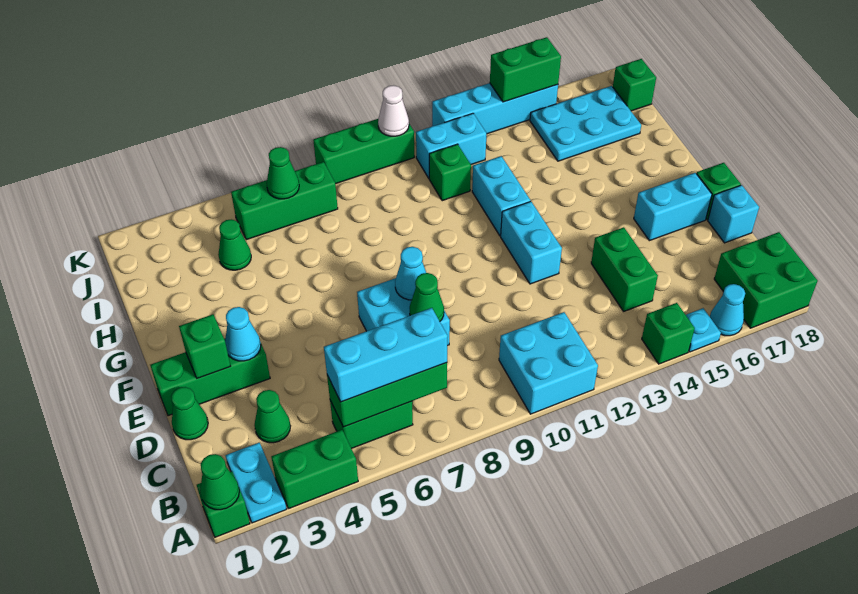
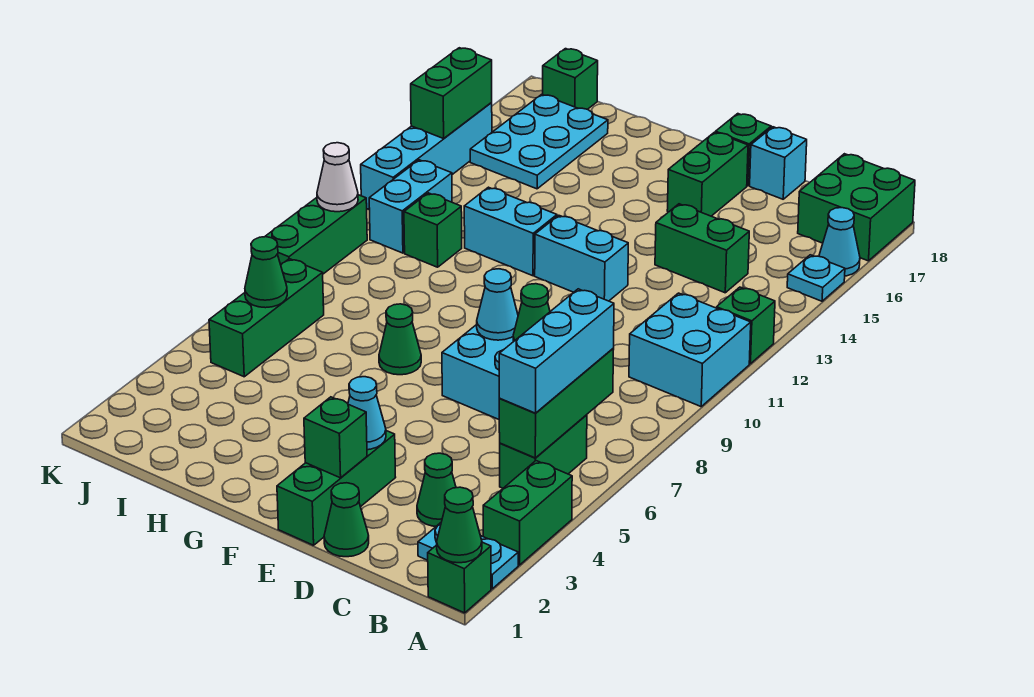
green 1x1 brick [642,303,695,364] -> green 1x1 brick moved to [717,287,775,364]
cyan 1x2 brick [634,173,712,241] -> green 1x2 brick [667,132,748,216]
green 1x1 cone [218,219,251,270] -> green 1x1 cone moved to [379,304,421,375]

